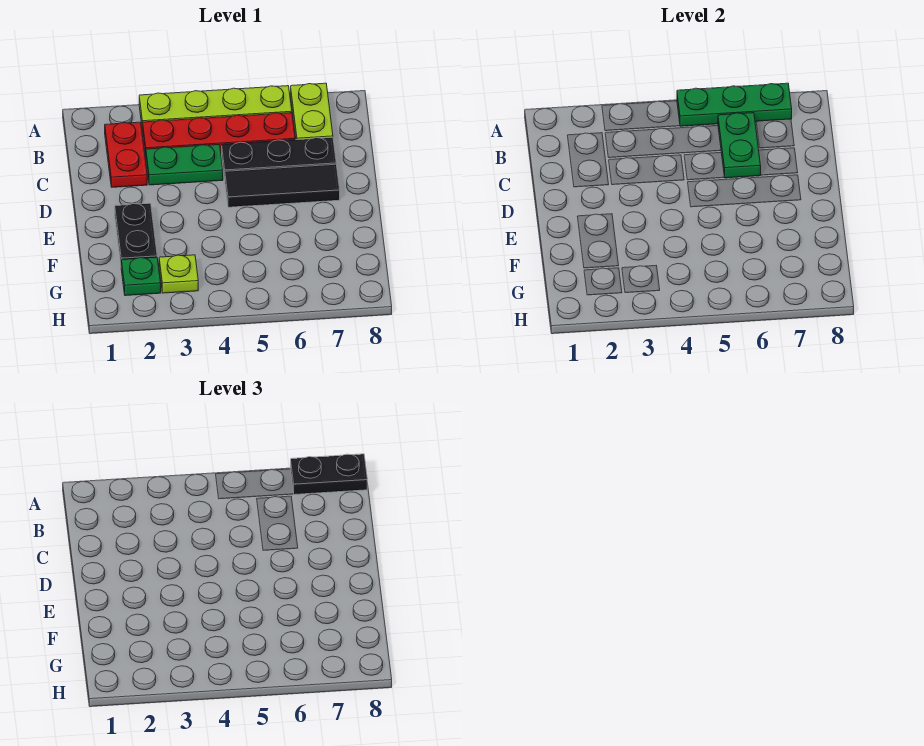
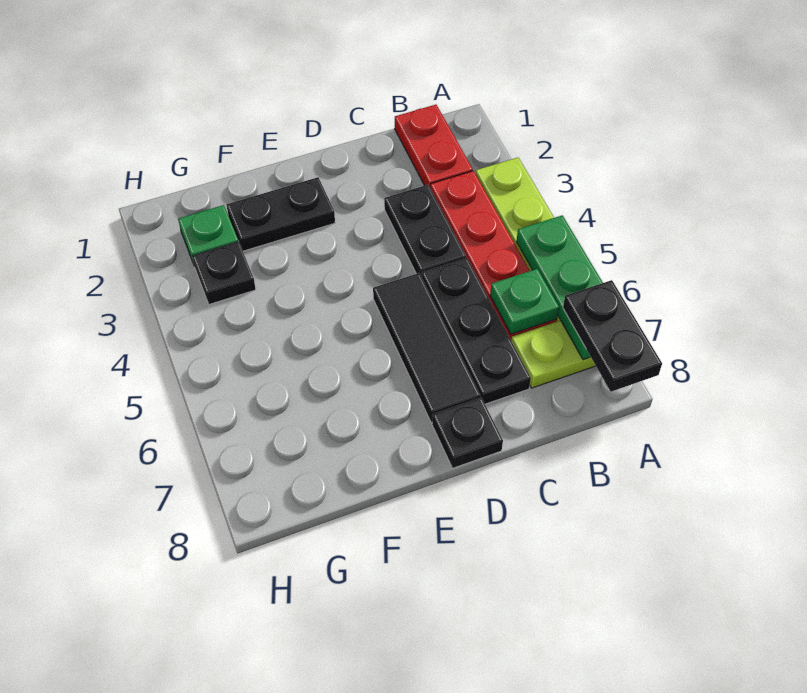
red 1x2 plate [105,122,147,187] -> red 1x2 plate turned to [395,105,473,187]
green 1x2 plate [718,113,761,178] -> green 1x1 plate [490,269,559,334]
green 1x2 plate [146,145,223,185] -> black 1x2 plate [384,185,466,277]
none -> black 1x1 plate [432,398,503,468]
lime 1x1 plate [159,255,198,293] -> black 1x1 plate [192,242,256,304]

